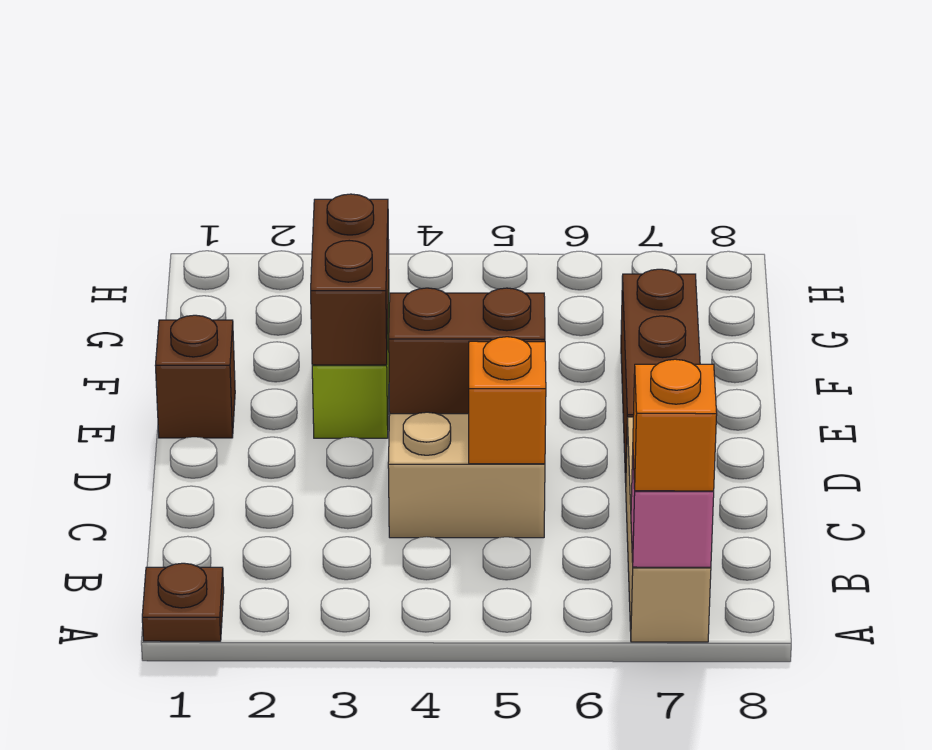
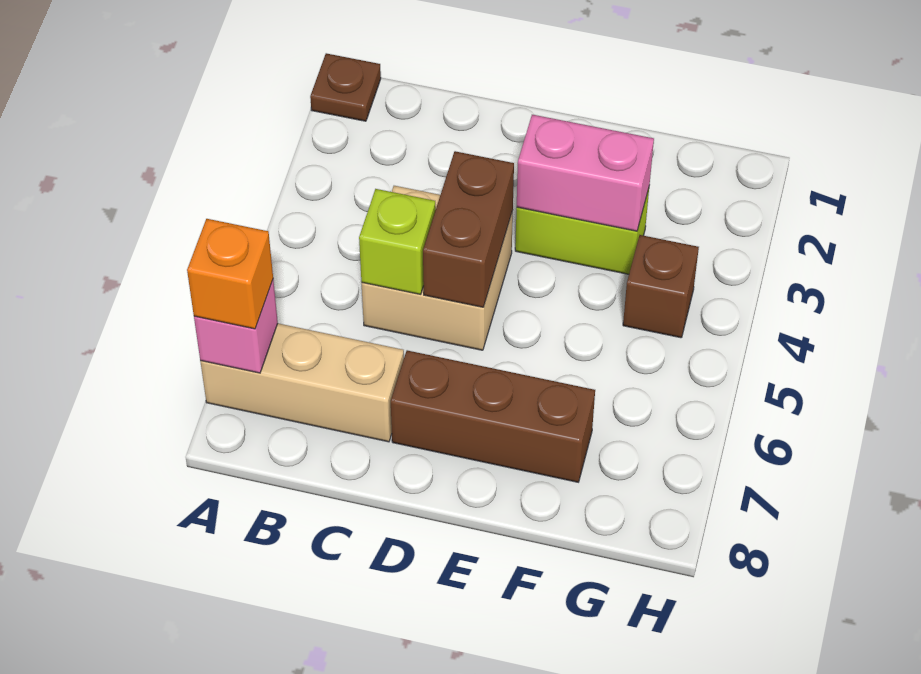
orange 1x1 brick [469,337,546,464] -> lime 1x1 brick [359,189,436,294]
brown 1x1 brick [155,315,235,438] -> brown 1x1 brick moved to [623,235,699,338]
brown 1x2 brick [311,194,389,365] -> pink 1x2 brick [517,115,654,231]

